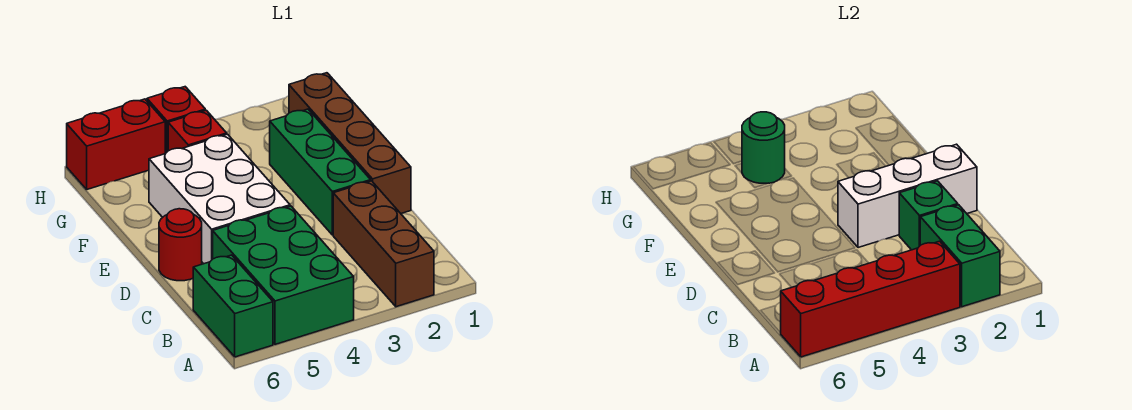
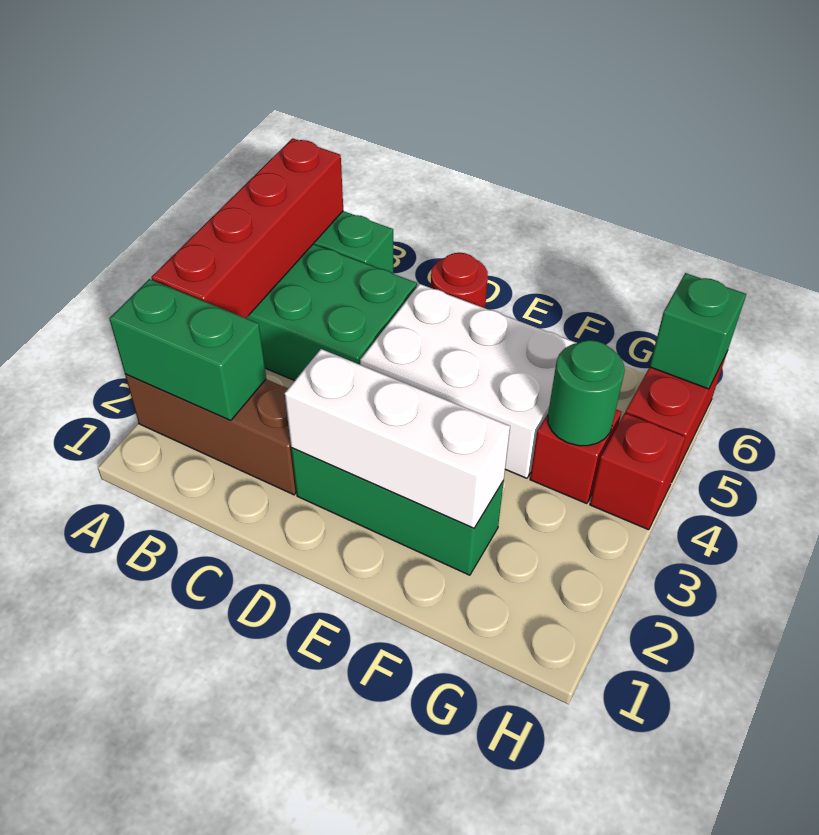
green 1x1 brick [899,181,958,250] -> green 1x1 brick moved to [650,273,746,389]
brown 1x4 brick [289,73,411,214] -> none
white 1x3 brick [838,144,977,248] -> white 1x3 brick turned to [285,349,510,528]

